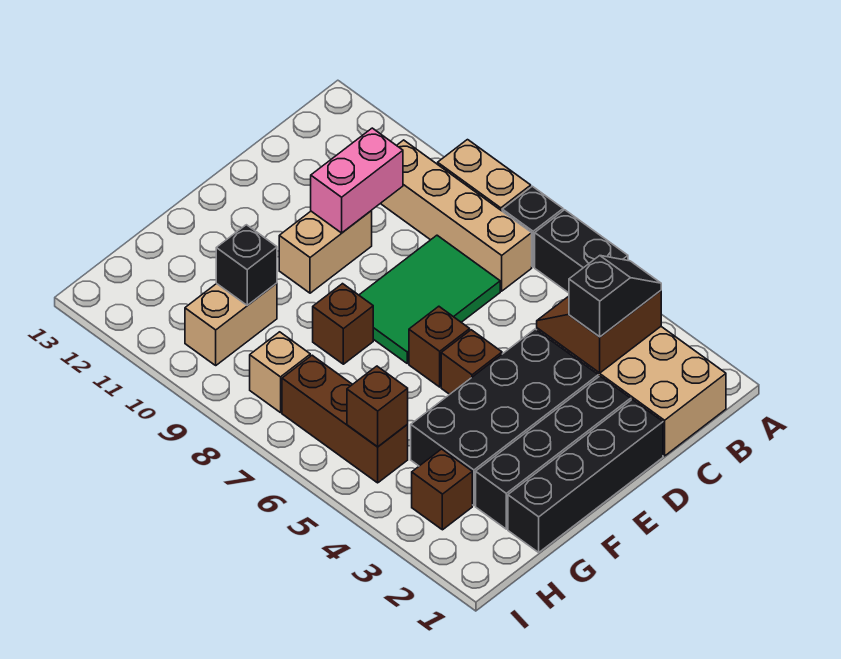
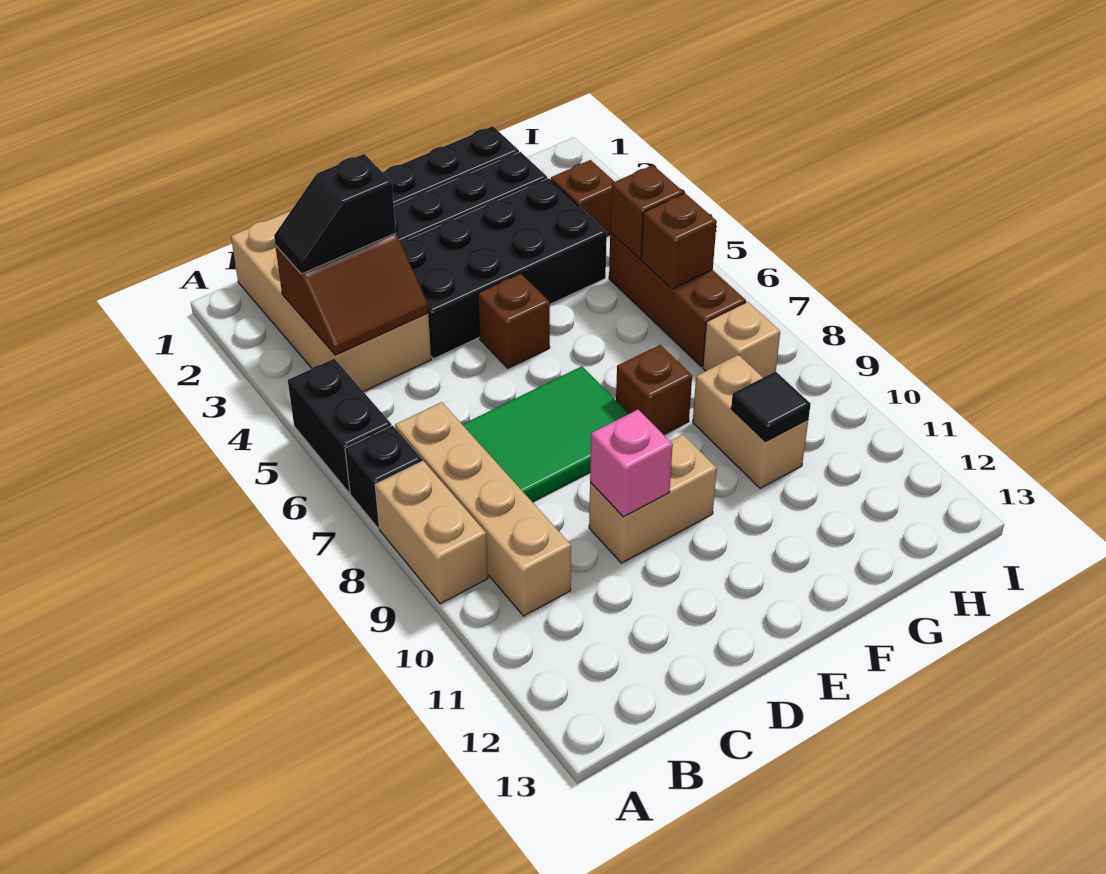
pink 1x2 brick [311,128,403,233] -> pink 1x1 brick [590,410,673,517]
brown 1x1 brick [409,306,470,387] -> brown 1x1 brick moved to [641,193,717,289]
tan 1x2 brick [185,283,277,365] -> tan 1x2 brick turned to [693,355,808,488]
black 1x1 brick [216,225,277,305] -> black 1x1 tile [731,371,811,442]

